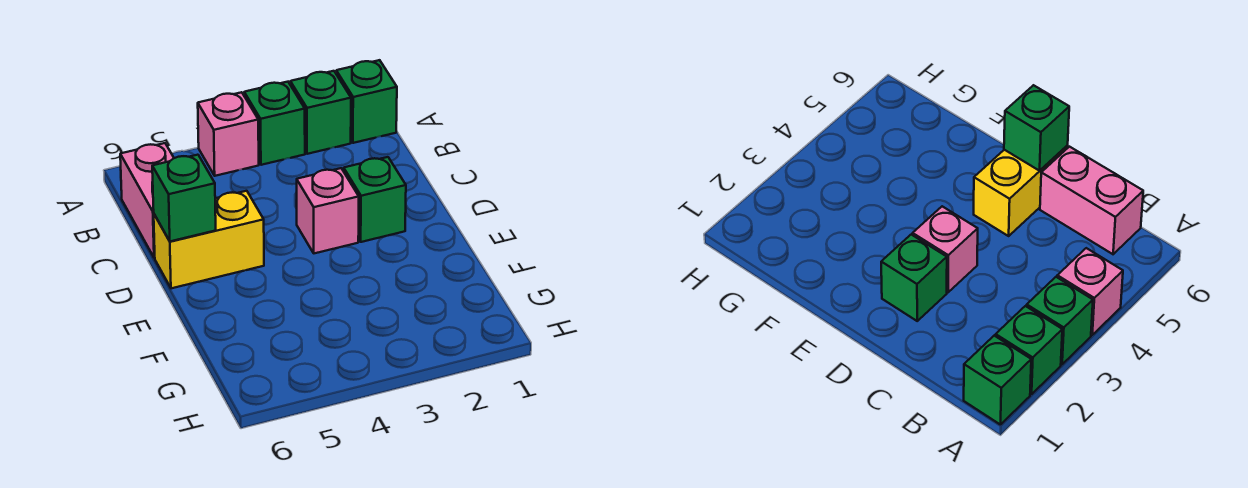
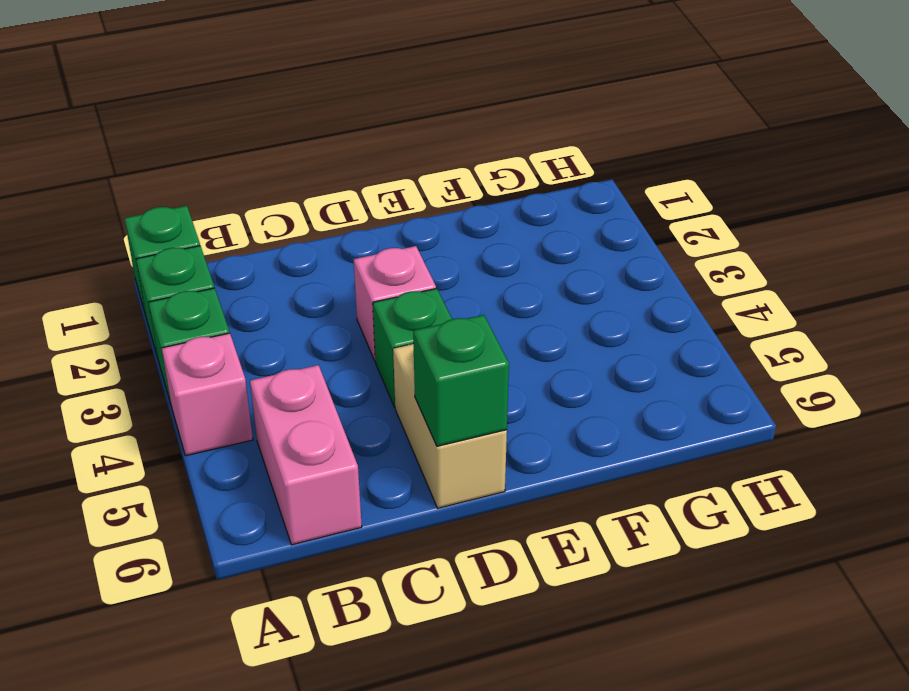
pink 1x2 brick [120,143,174,258] -> pink 1x2 brick turned to [250,365,362,545]
green 1x1 brick [344,157,406,242] -> green 1x1 brick moved to [373,288,452,407]
yellow 1x2 brick [154,191,264,288] -> tan 1x2 brick [393,344,507,508]

